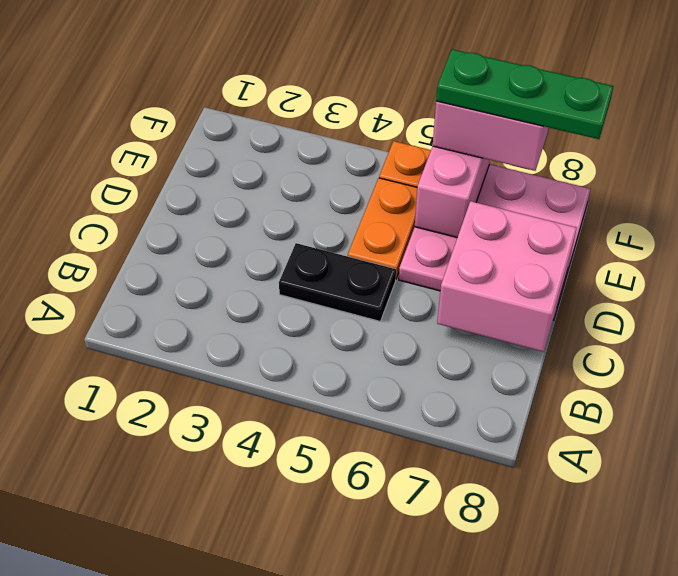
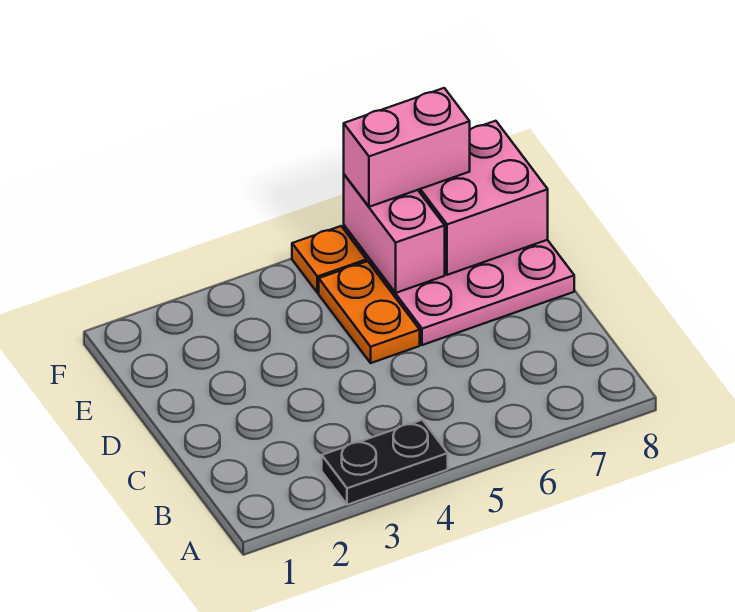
black 1x2 plate [279,243,396,321] -> black 1x2 plate moved to [322,420,448,505]
pink 2x2 brick [437,201,577,352] -> pink 2x2 brick moved to [418,121,548,275]
green 1x3 plate [436,49,614,139] -> none

